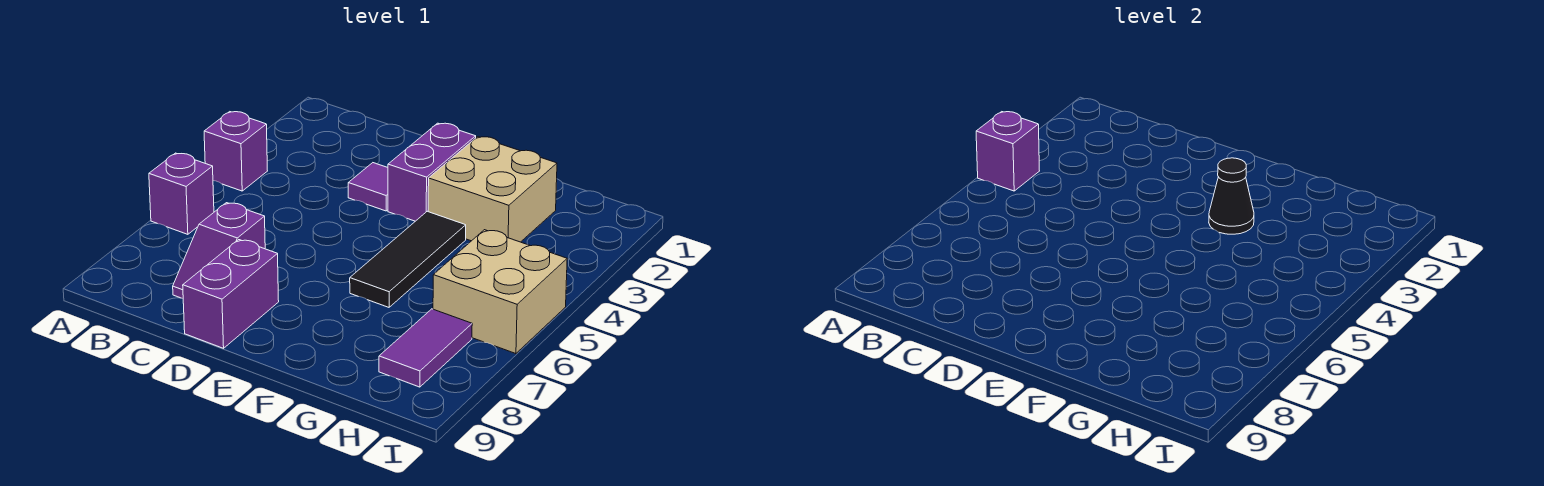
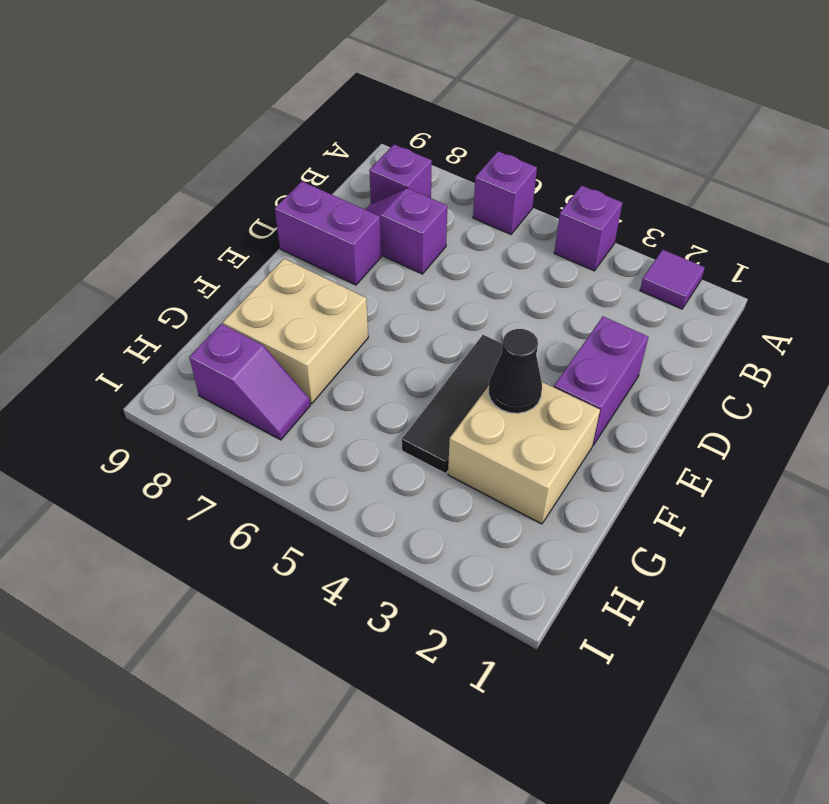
purple 1x1 brick [976,112,1039,191] -> purple 1x1 brick moved to [369,144,432,204]
purple 1x1 tile [348,163,388,211] -> purple 1x1 tile moved to [640,250,705,309]
purple 1x2 brick [388,123,476,221] -> purple 1x2 brick turned to [554,317,648,445]
black 1x3 tile [350,211,466,307] -> black 1x3 tile turned to [402,335,503,474]
tan 2x2 brick [433,230,567,354] -> tan 2x2 brick moved to [223,259,368,404]
purple 1x2 tile [379,309,472,387] -> purple 1x2 slope [189,324,310,440]

